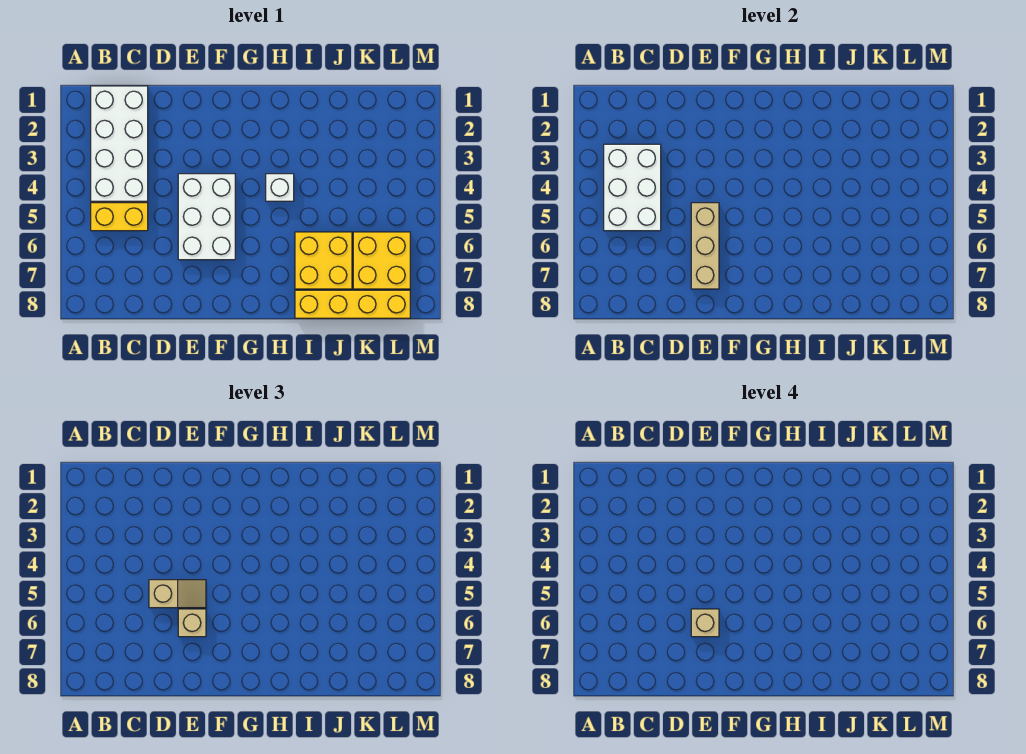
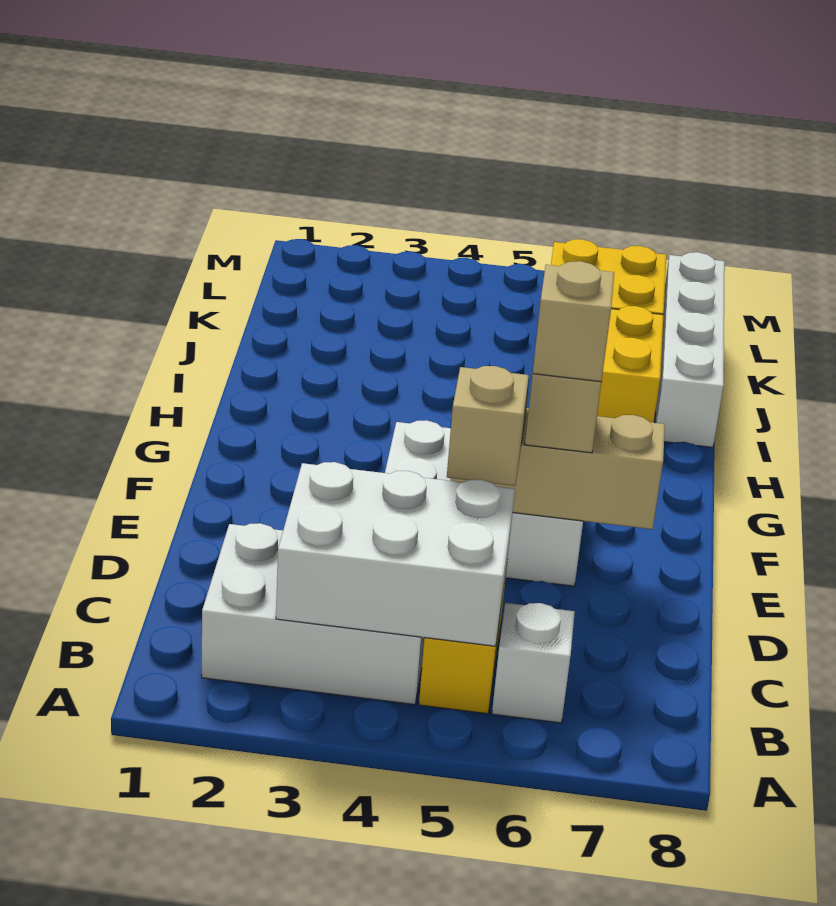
white 2x4 brick [91,86,148,201] -> white 2x3 brick [202,523,424,705]
white 1x1 brick [266,174,294,201] -> white 1x1 brick moved to [492,603,575,723]
yellow 1x4 brick [295,290,410,318] -> white 1x4 brick [655,252,725,447]

